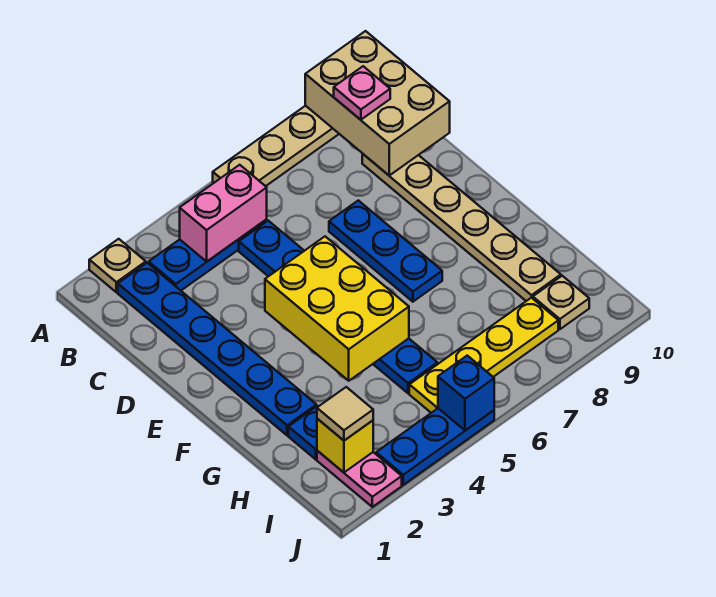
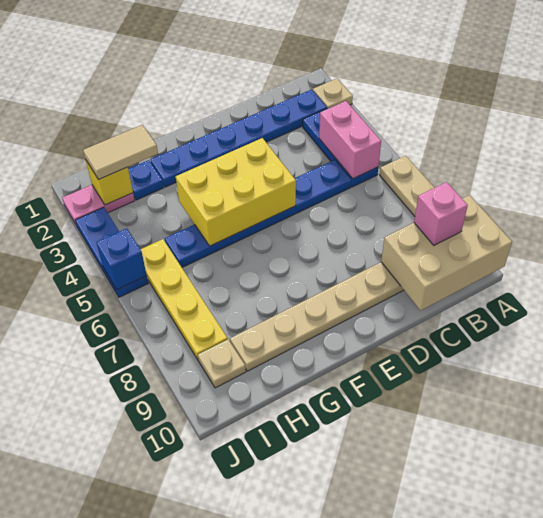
pink 1x1 plate [334,66,390,120] -> pink 1x1 brick [414,182,468,245]
blue 1x3 plate [329,200,442,302] -> none
tan 1x1 tile [317,387,373,440] -> tan 1x2 tile [83,125,158,180]

